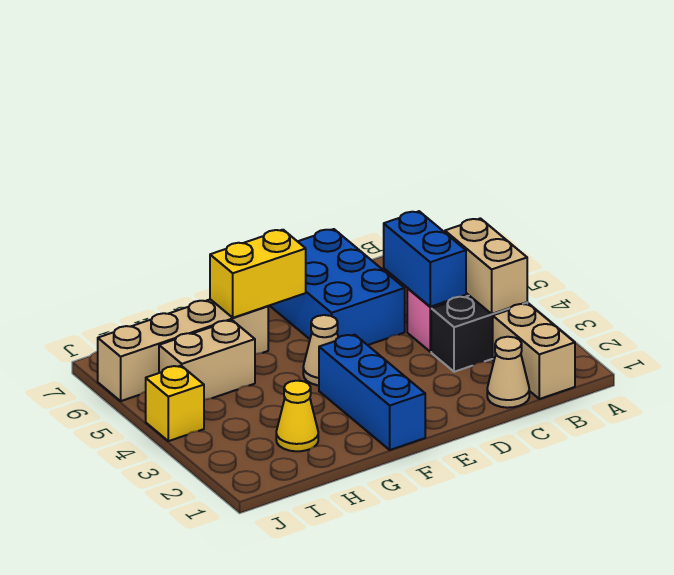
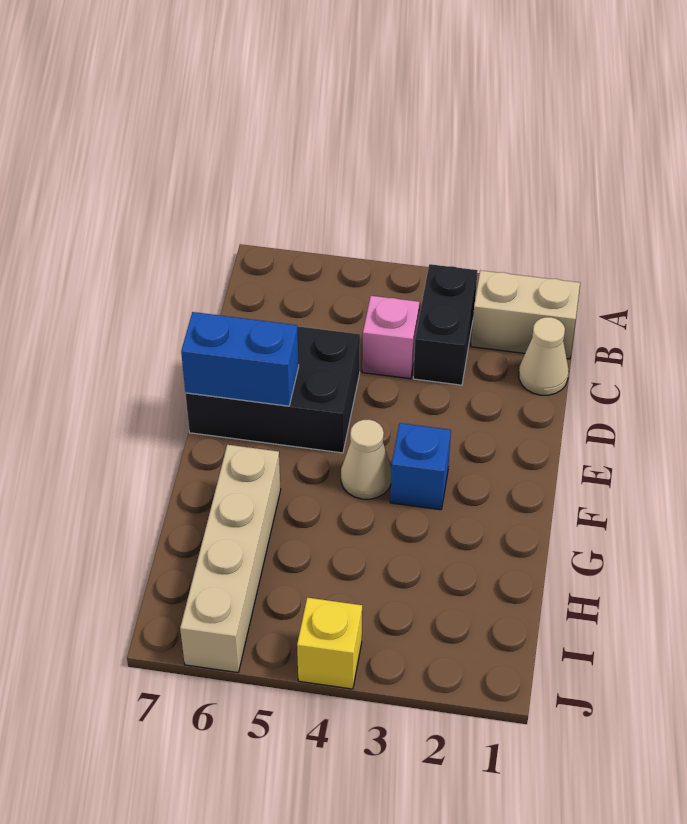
tan 1x2 brick [445,218,527,314] -> none
blue 1x2 brick [384,211,466,307] -> blue 1x2 brick moved to [181,312,299,406]
blue 2x3 brick [270,229,405,345] -> black 2x3 brick [185,326,360,453]
blue 1x3 brick [319,335,425,450] -> blue 1x1 brick [390,423,451,510]
yellow 1x2 brick [210,230,306,318] -> none
yellow 1x1 cone [276,381,318,451] -> none
tan 1x2 brick [159,320,255,400] -> none

